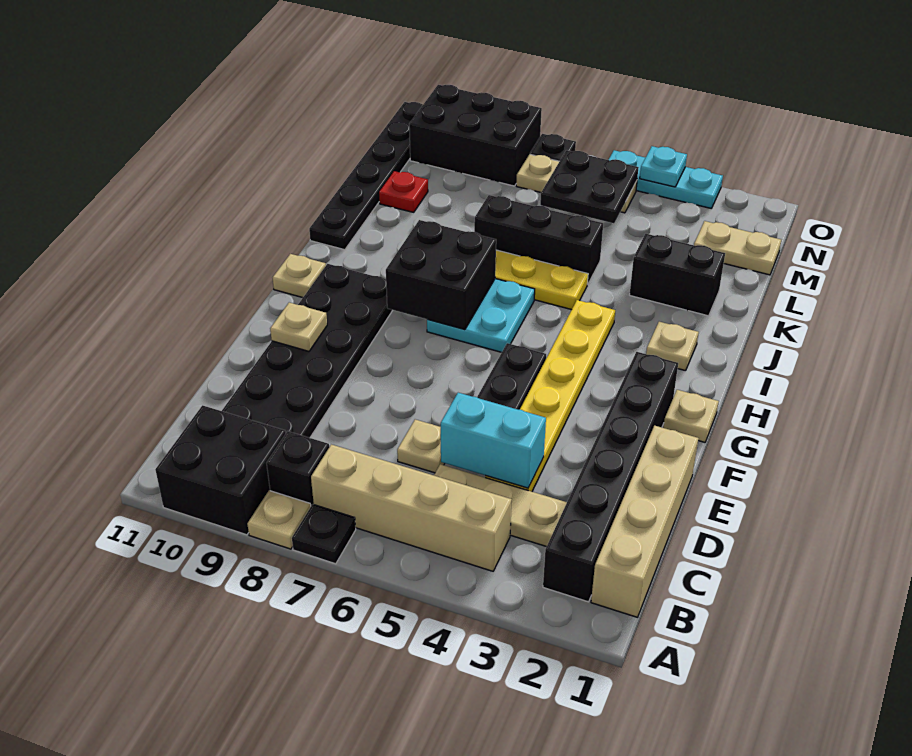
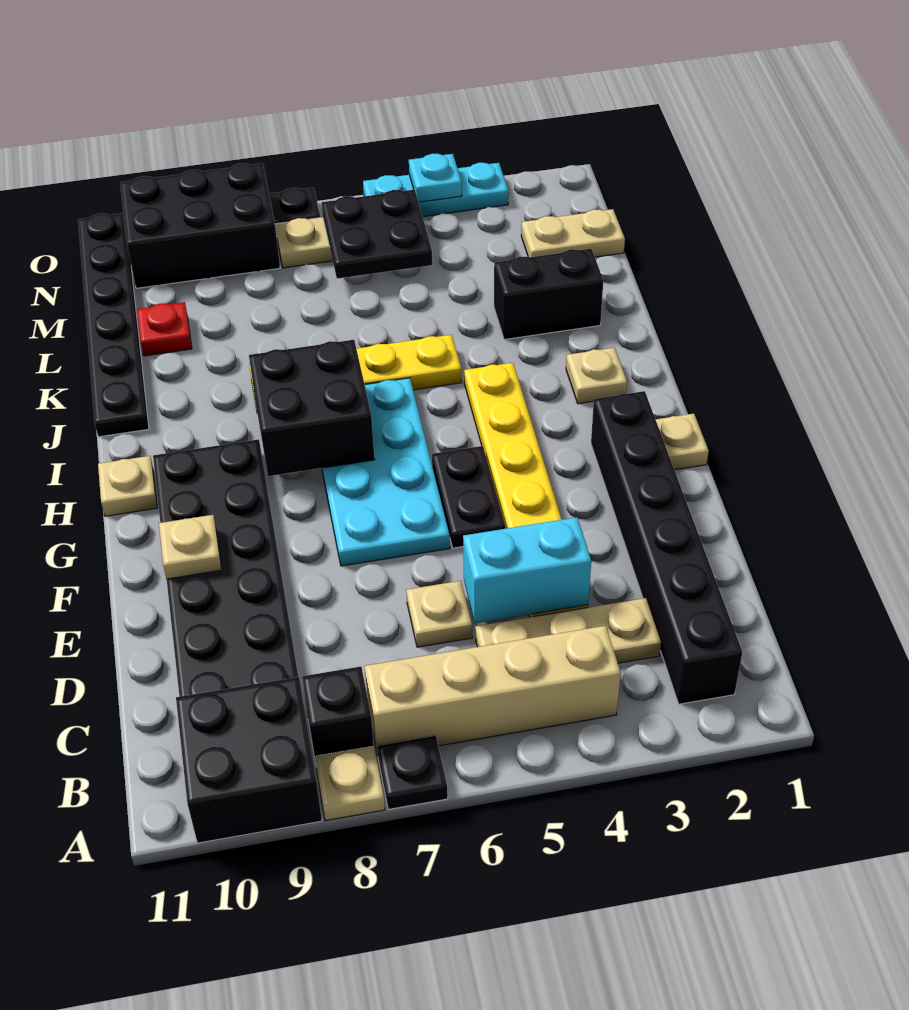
tan 1x4 brick [591,426,699,617] -> none
cyan 2x2 plate [427,279,535,352] -> cyan 2x4 plate [322,378,450,566]
black 1x3 brick [474,195,603,285] -> none

